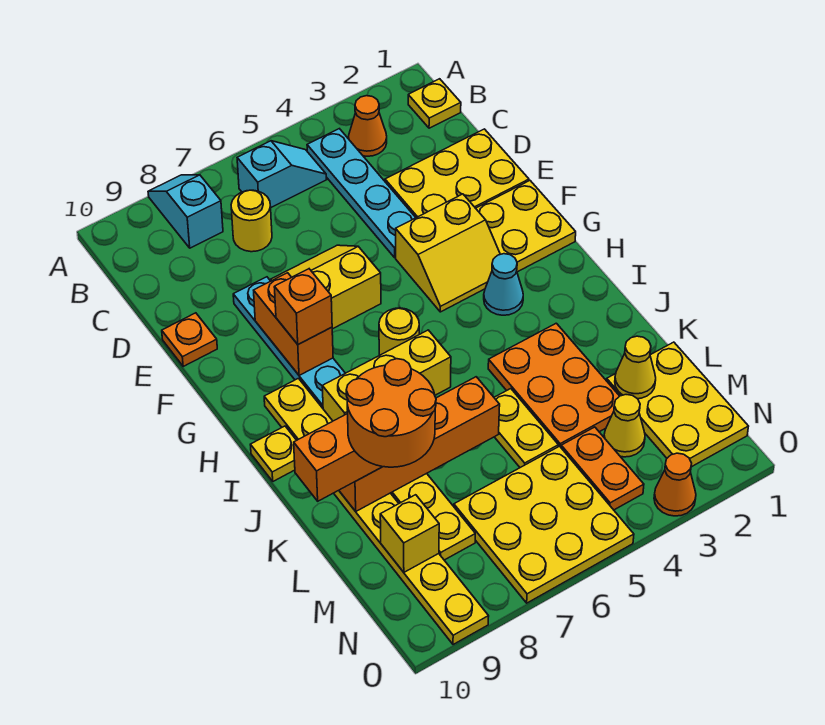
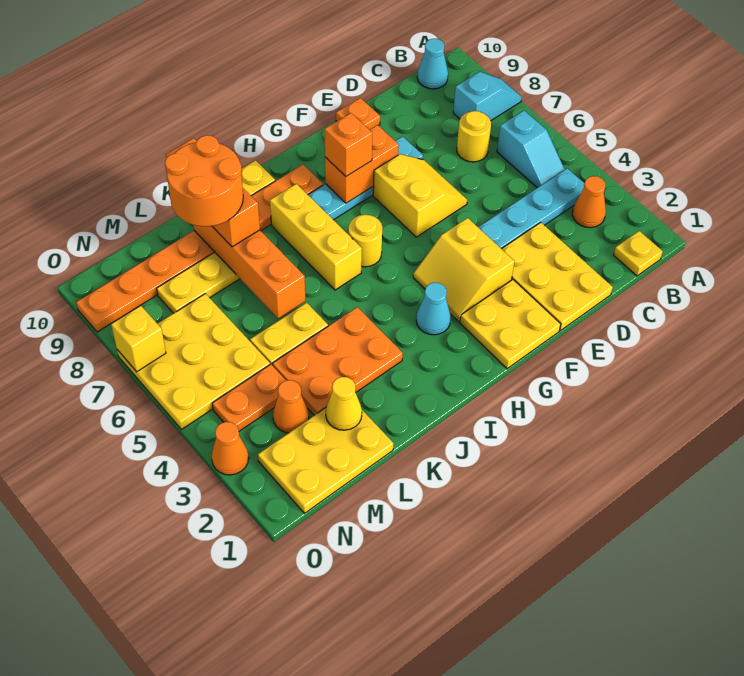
none -> cyan 1x1 cone [417,39,448,89]
yellow 1x8 plate [264,378,489,645] -> orange 1x8 plate [76,165,323,332]
yellow 1x1 cone [604,395,645,457] -> orange 1x1 cone [273,380,309,433]
yellow 1x1 brick [380,495,439,572] -> yellow 1x1 brick moved to [111,306,166,372]

